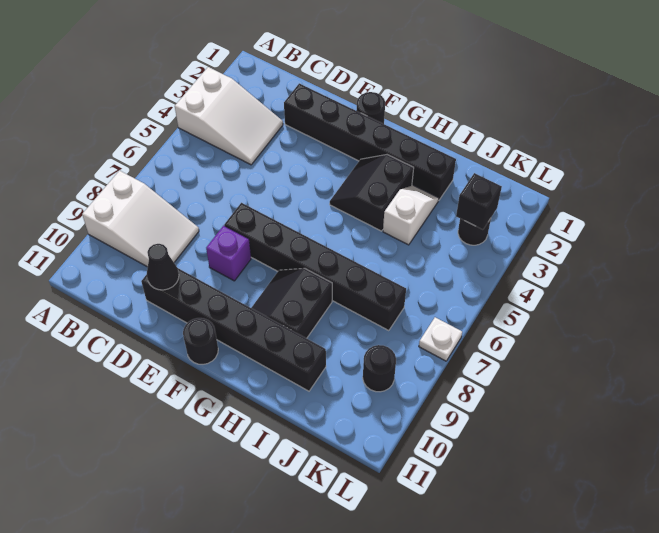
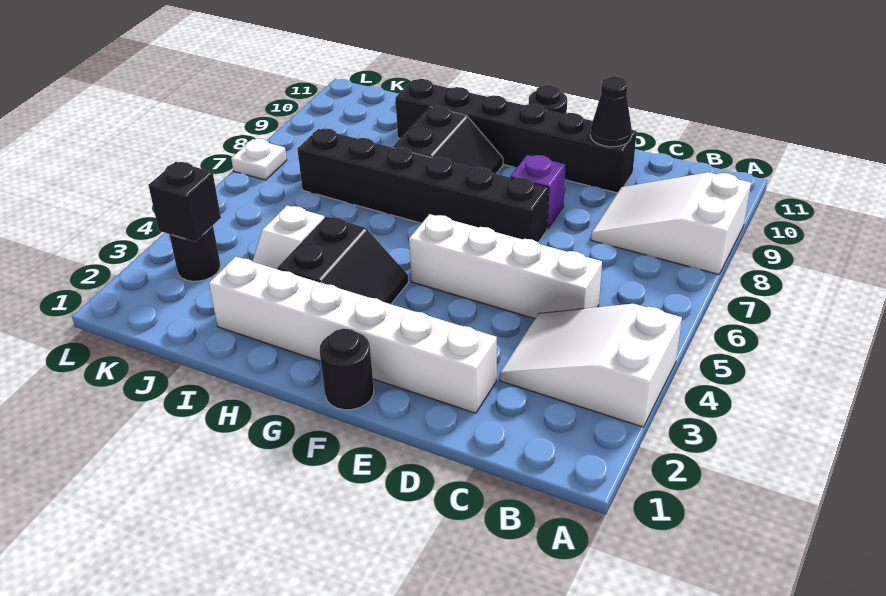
none -> white 1x4 brick [409,214,602,319]
black 1x6 brick [284,83,456,200] -> white 1x6 brick [209,257,497,413]
black 1x1 round brick [363,345,396,392] -> none

